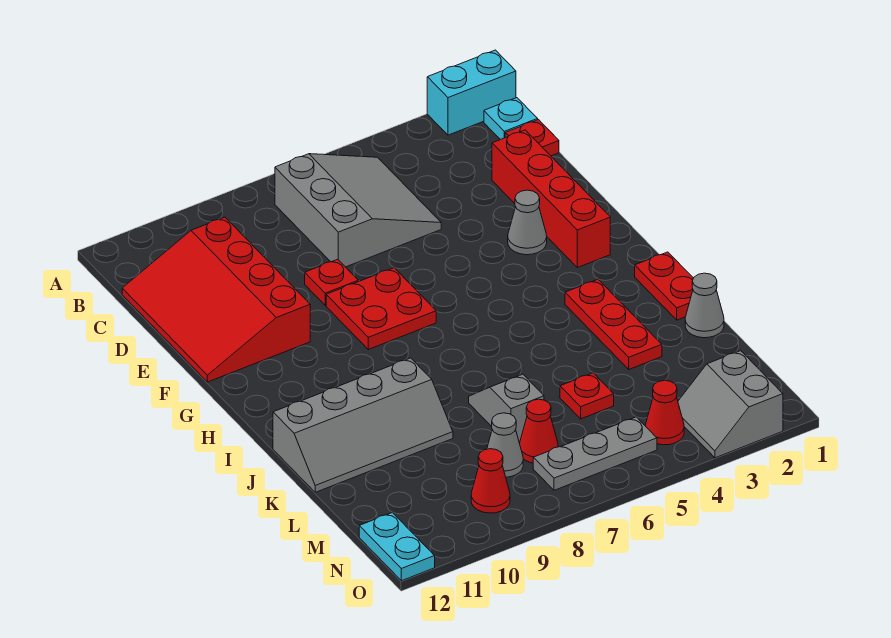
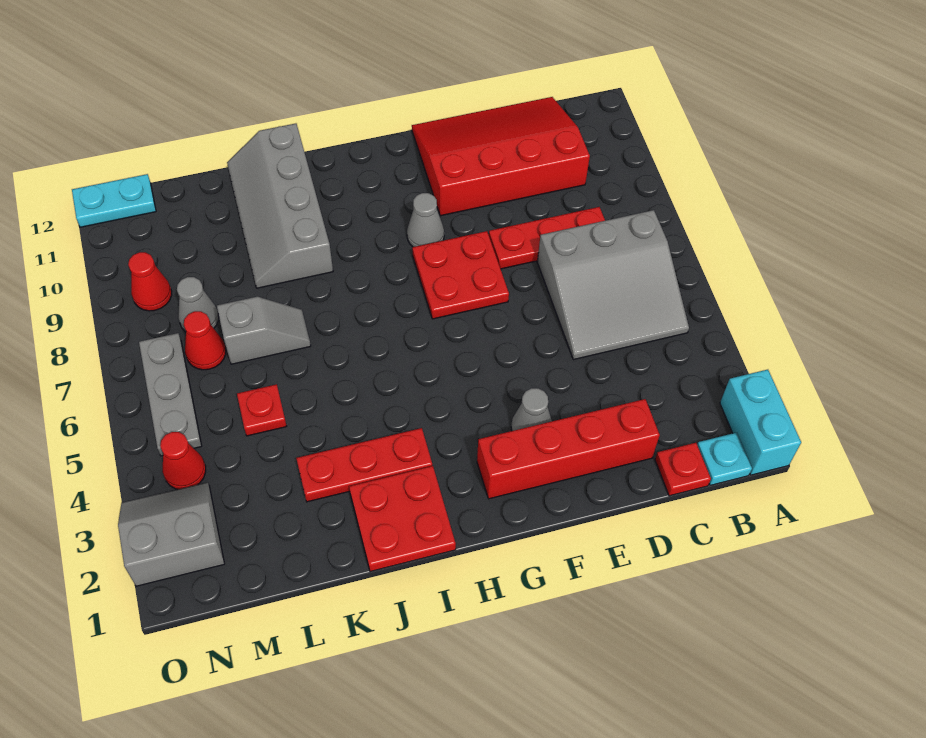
red 1x1 plate [305,259,358,305] -> red 1x3 plate [489,207,605,269]
red 1x2 plate [635,252,693,320] -> red 2x2 plate [349,466,456,572]
grey 1x1 cone [685,273,724,338] -> grey 1x1 cone moved to [407,193,444,247]

